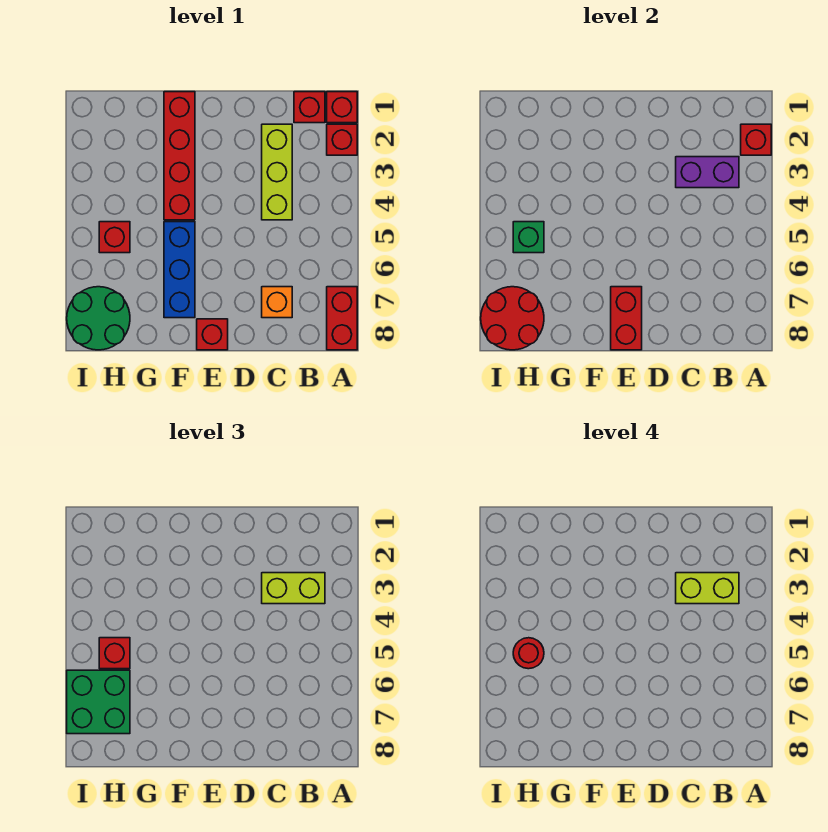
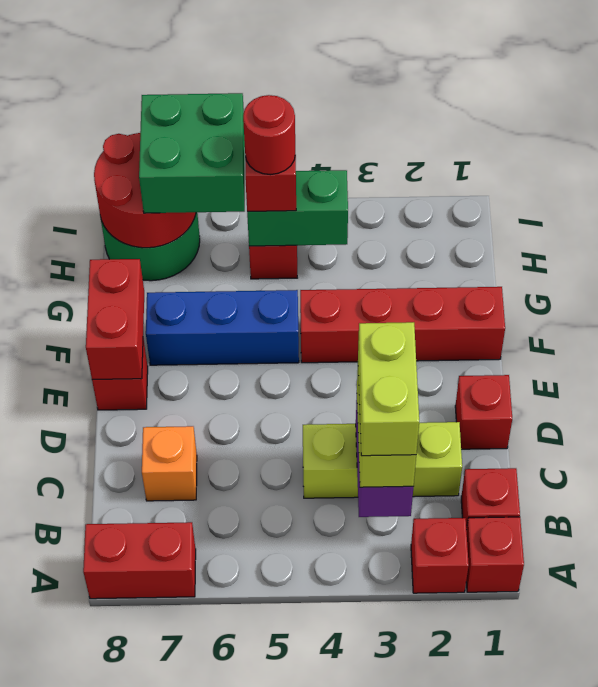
red 1x1 brick [741,124,771,155] -> red 1x1 brick moved to [455,375,512,449]
red 1x2 brick [611,287,642,350] -> red 1x2 brick turned to [86,259,144,380]
green 1x1 brick [513,222,544,253] -> green 1x2 brick [247,170,348,246]

